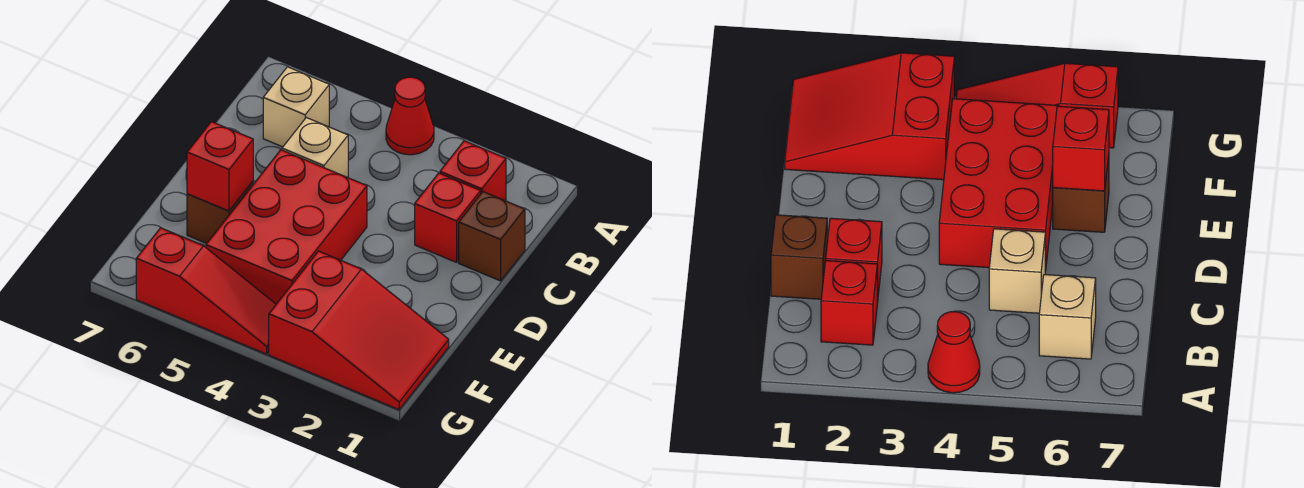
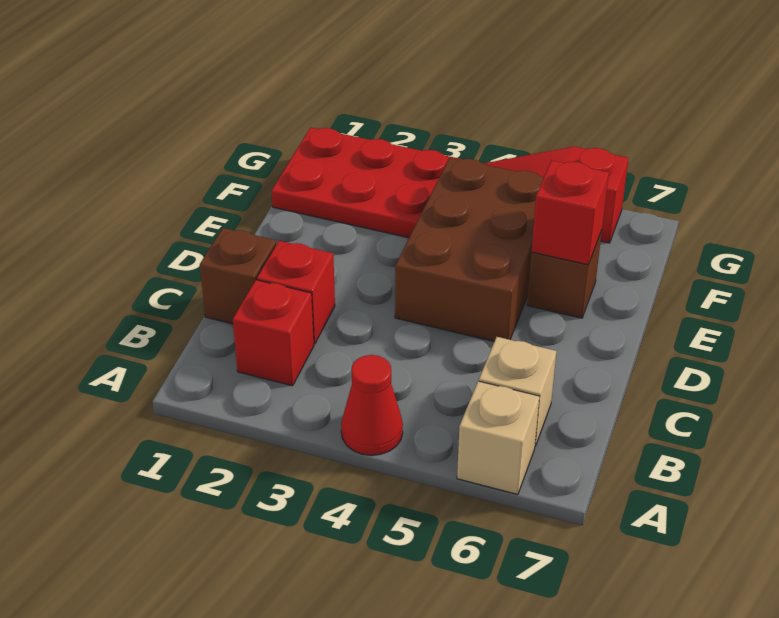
tan 1x1 brick [282,118,348,177] -> tan 1x1 brick moved to [457,381,540,495]
red 2x3 brick [206,150,367,304] -> brown 2x3 brick [395,158,544,342]
red 2x3 slope [269,251,449,410] -> red 2x3 plate [271,127,461,238]

